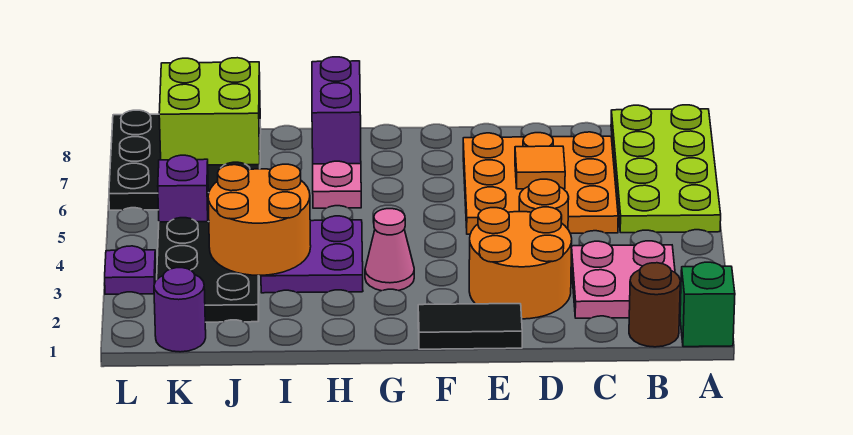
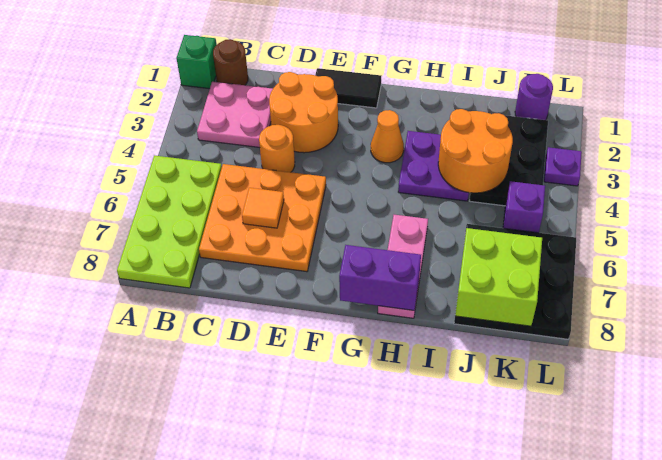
pink 1x1 cone [365,209,414,291] -> orange 1x1 cone [371,110,404,163]
purple 1x2 brick [312,57,361,164] -> purple 1x2 brick turned to [339,245,421,311]

